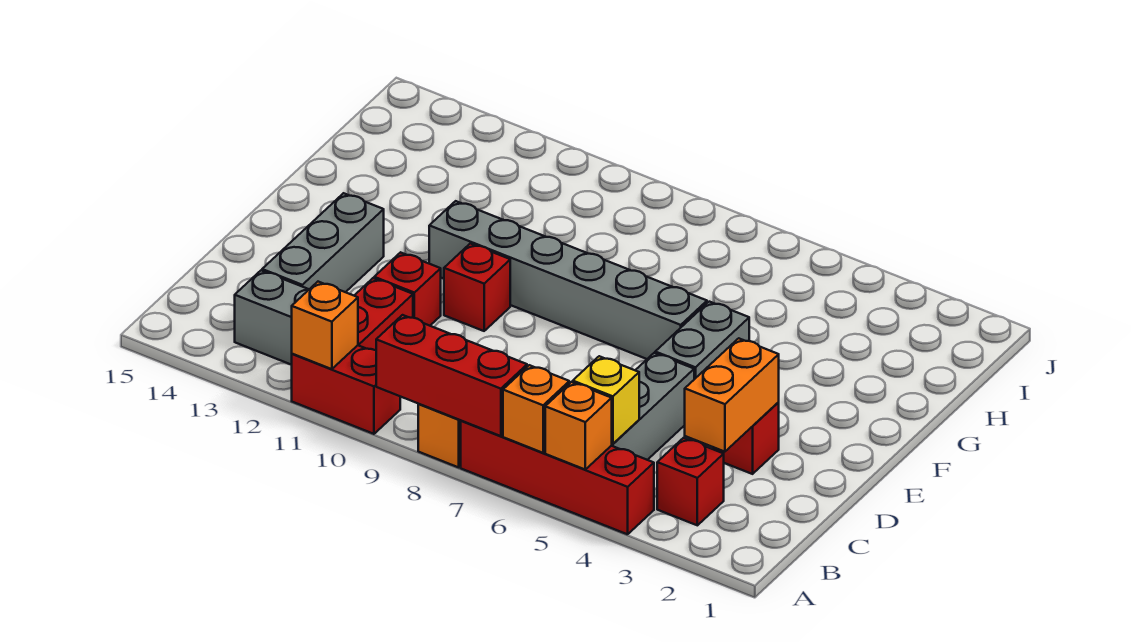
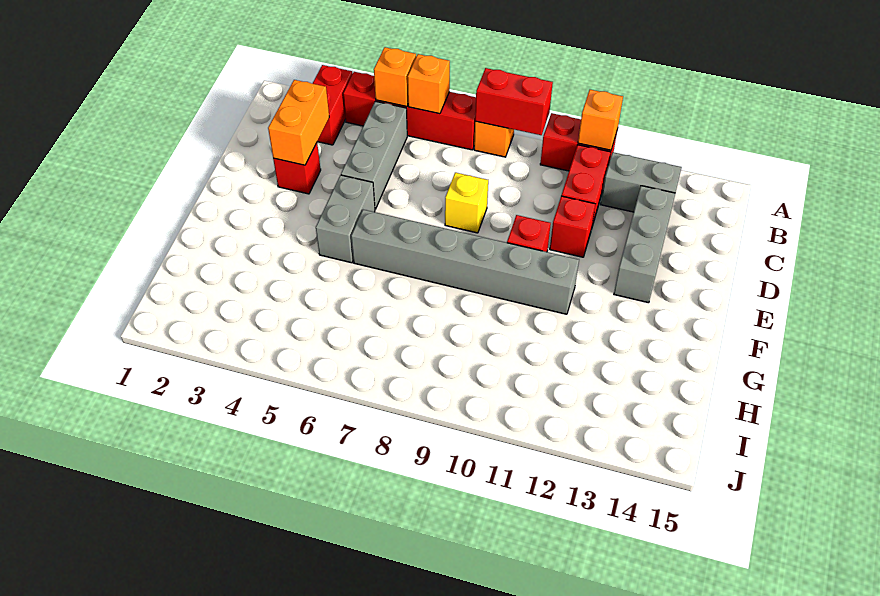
red 1x3 brick [376,315,527,436] -> red 1x2 brick [475,68,553,135]
red 1x1 brick [657,438,724,525] -> red 1x2 brick [312,65,353,145]
yellow 1x1 brick [573,356,639,444] -> yellow 1x1 brick moved to [445,173,488,233]

